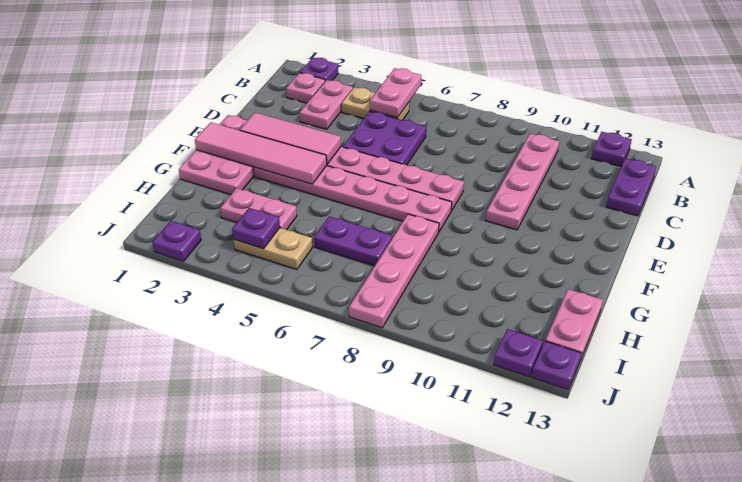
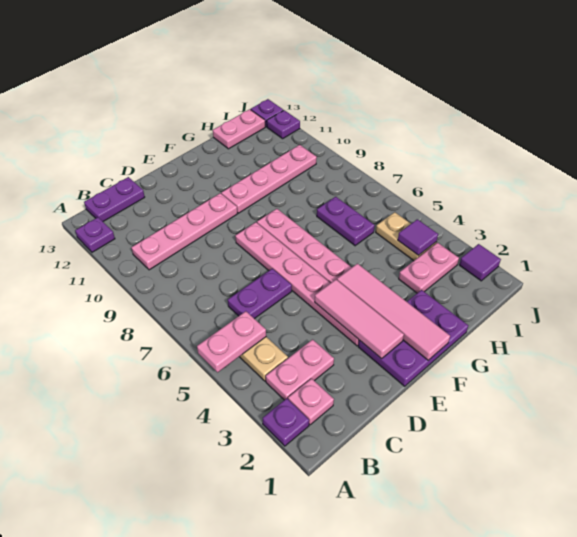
purple 2x2 plate [343,111,426,165] -> purple 1x2 plate [228,269,292,319]
pink 2x3 plate [179,115,255,195] -> purple 2x3 plate [358,290,468,386]
pink 1x4 plate [349,214,439,328] -> pink 1x4 plate moved to [221,145,317,213]
pink 1x2 plate [220,188,297,230] -> pink 1x2 plate turned to [399,243,459,293]
purple 1x1 plate [232,208,280,249] -> purple 1x1 tile [398,219,438,255]
purple 1x1 plate [152,221,201,261] -> purple 1x1 tile [459,244,501,281]

